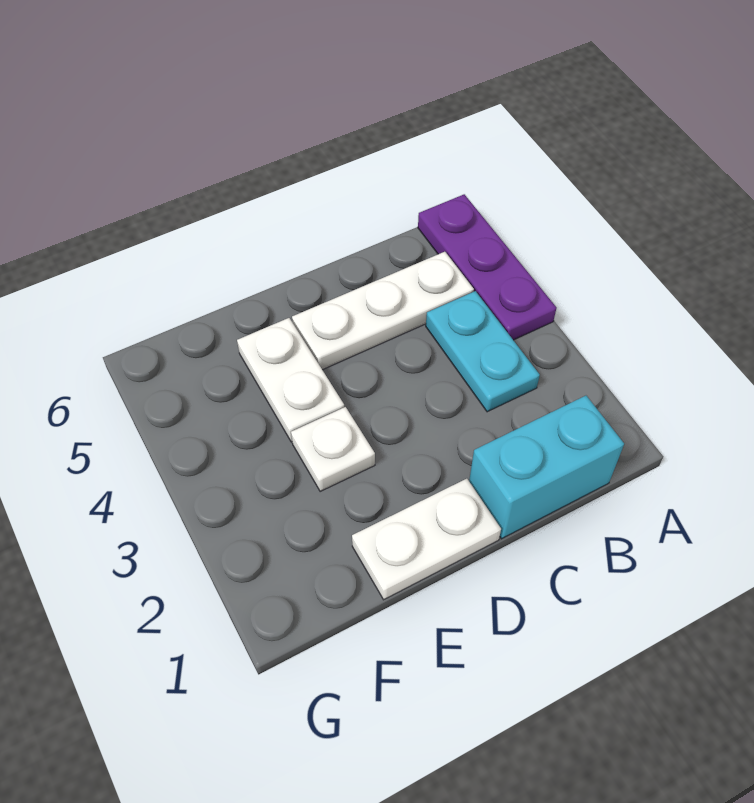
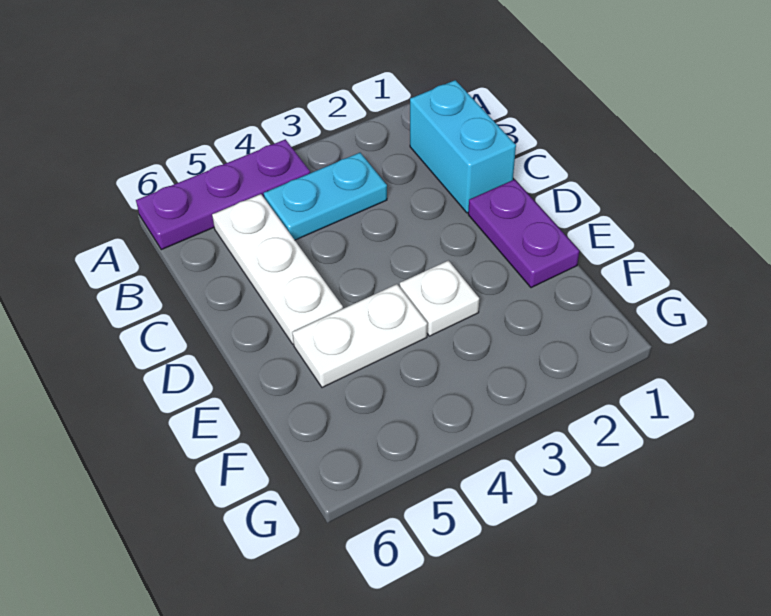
white 1x2 plate [352,479,501,600] -> purple 1x2 plate [468,180,579,288]

